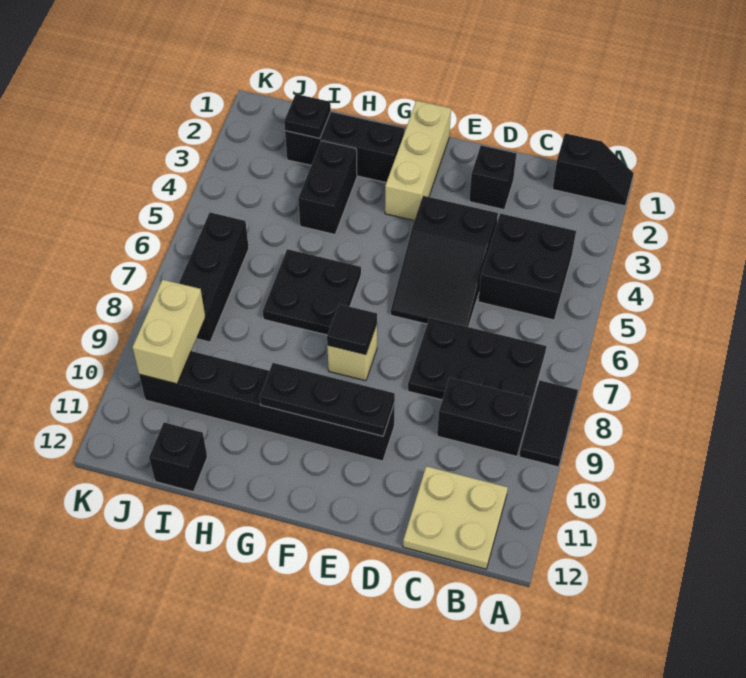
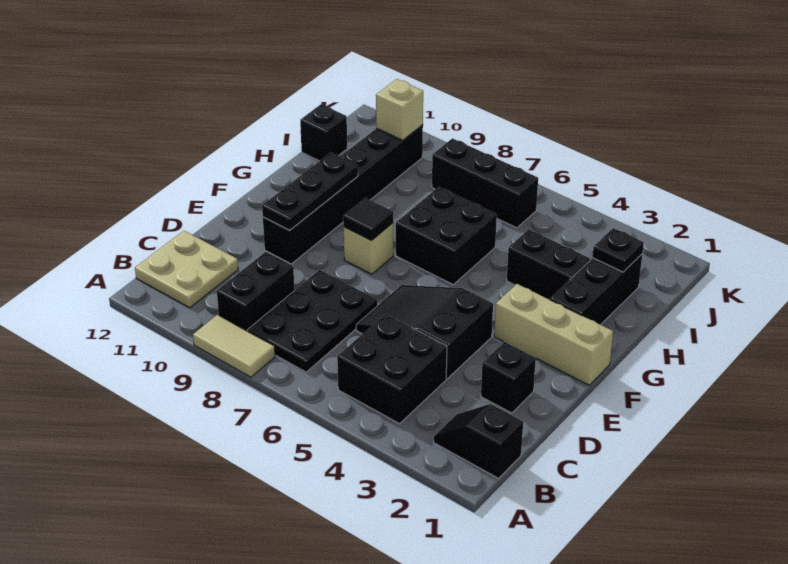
black 1x2 slope [552,133,634,206] -> black 1x2 slope turned to [434,404,523,478]
black 1x2 tile [519,380,578,467] -> tan 1x2 tile [193,315,275,377]
black 2x2 plate [263,249,361,335] -> black 2x2 brick [396,187,497,284]
tan 1x2 brick [133,279,205,384] -> tan 1x1 brick [376,79,423,140]

